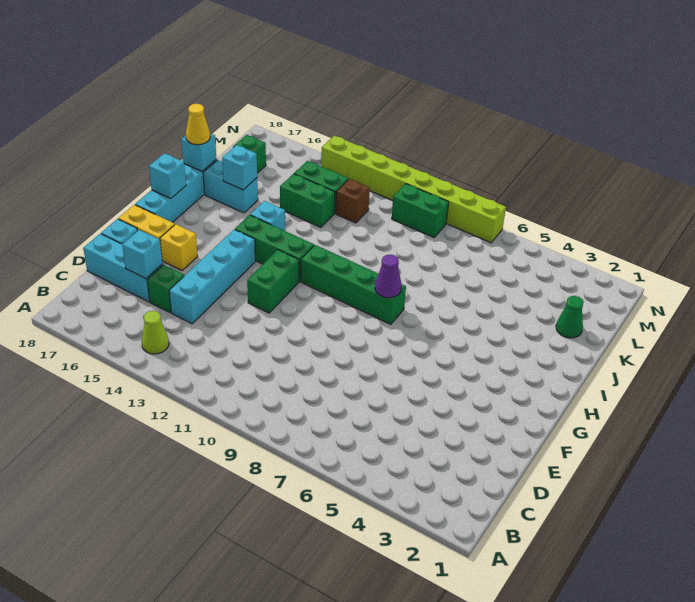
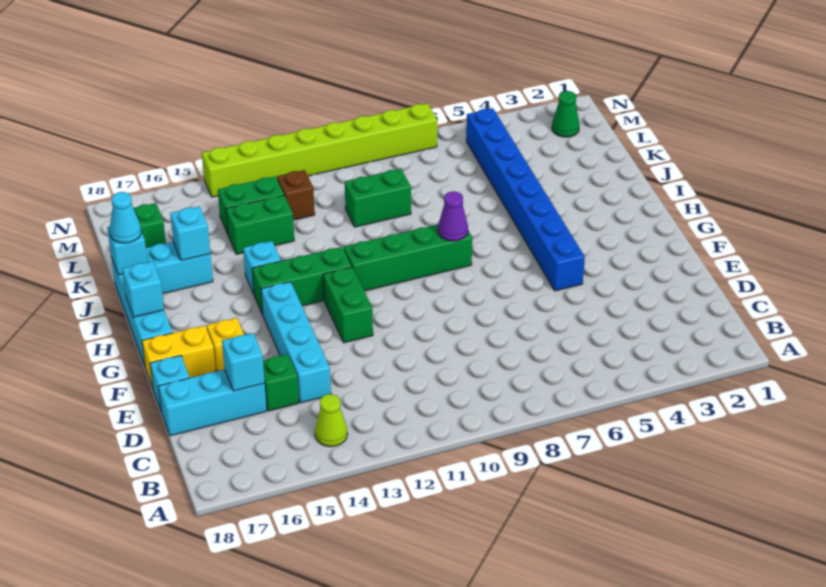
none -> blue 1x8 brick [466,108,585,291]
yellow 1x1 cone [186,104,210,145] -> cyan 1x1 cone [110,192,141,243]
green 1x1 cone [556,296,584,338] -> green 1x1 cone moved to [552,91,580,137]
green 1x2 brick [392,184,449,237] -> green 1x2 brick moved to [345,169,411,227]

